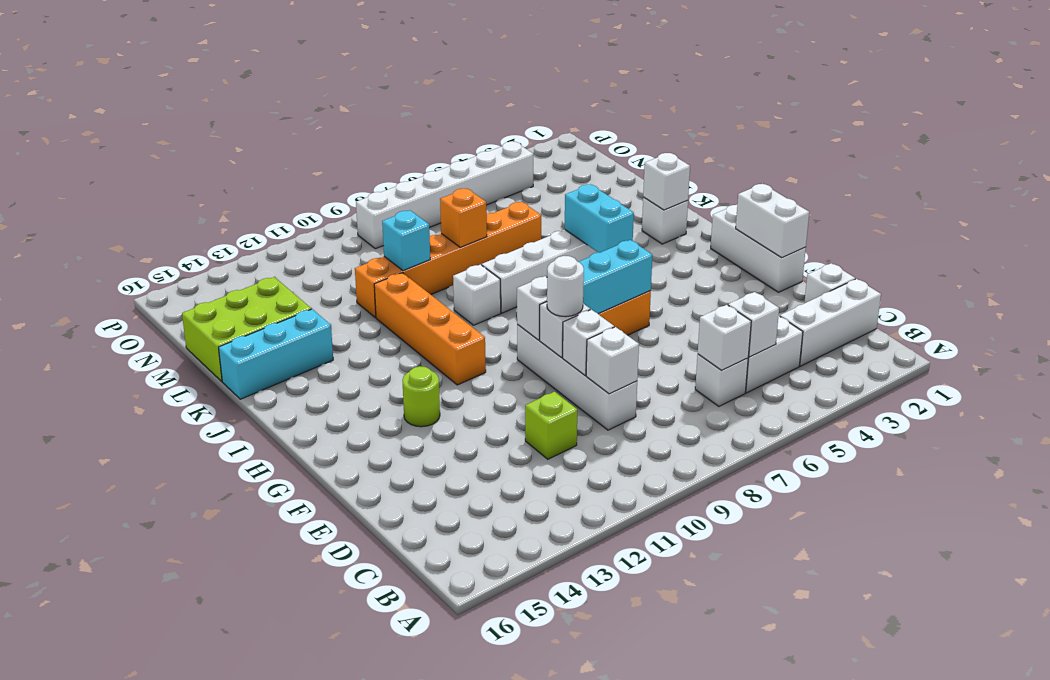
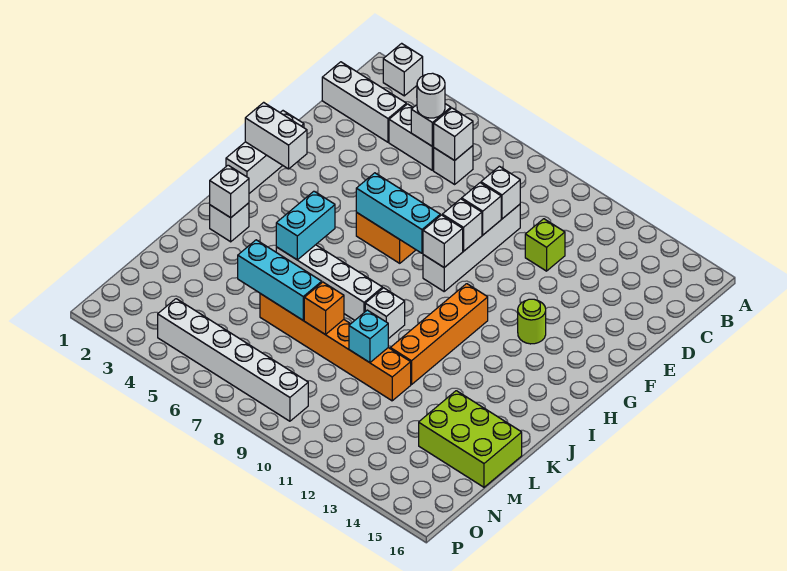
white 1x1 brick [804,263,855,303] -> white 1x1 brick moved to [383,43,423,96]
white 1x2 brick [736,184,809,258] -> white 1x2 brick turned to [245,102,307,169]
white 1x1 round brick [547,256,584,317] -> white 1x1 round brick moved to [417,73,445,118]
cyan 1x3 brick [219,309,333,399] -> cyan 1x3 brick moved to [238,240,322,320]

